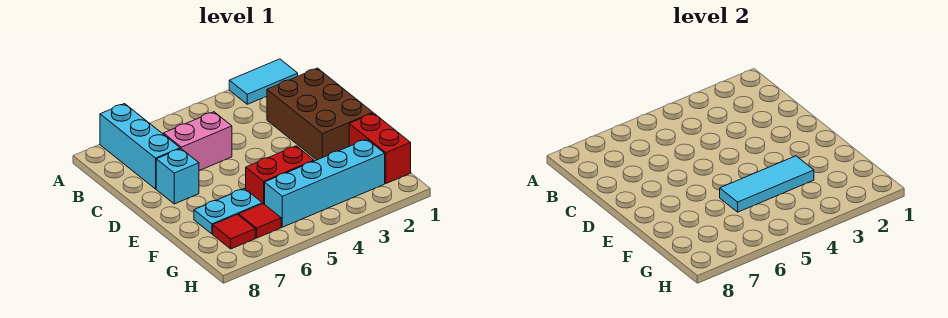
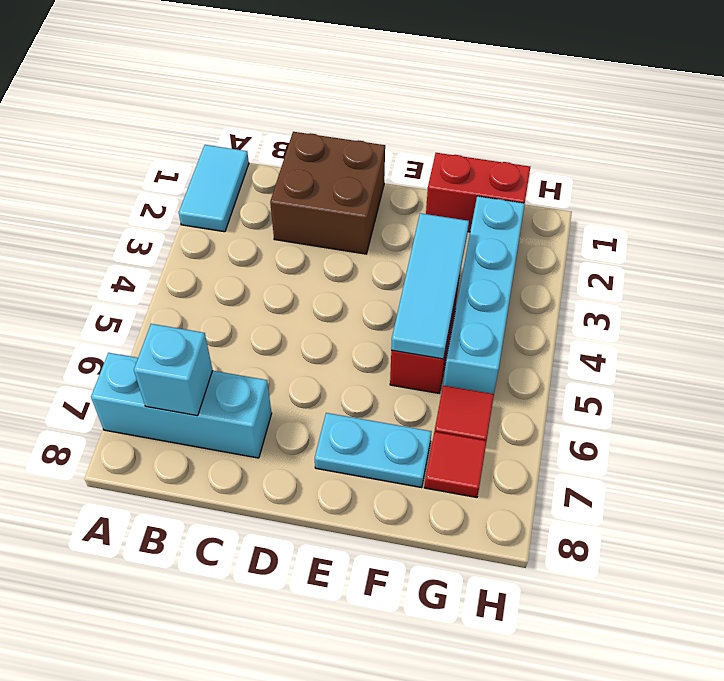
brown 2x3 brick [267,68,373,160] -> brown 2x2 brick [270,132,385,254]
pink 1x2 brick [163,112,232,171] -> none
cyan 1x1 brick [156,149,199,204] -> cyan 1x1 brick moved to [134,324,213,416]
cyan 1x2 plate [194,189,262,234] -> cyan 1x2 plate turned to [315,413,432,488]

